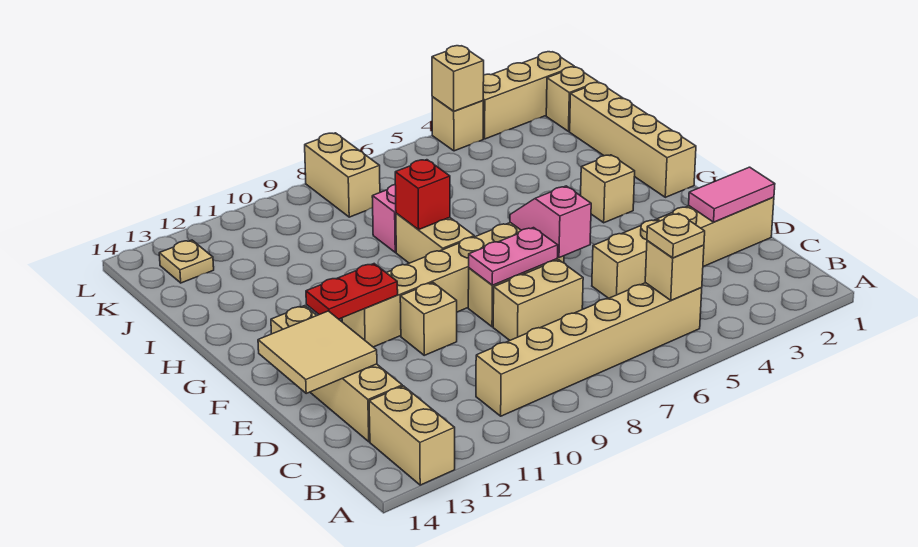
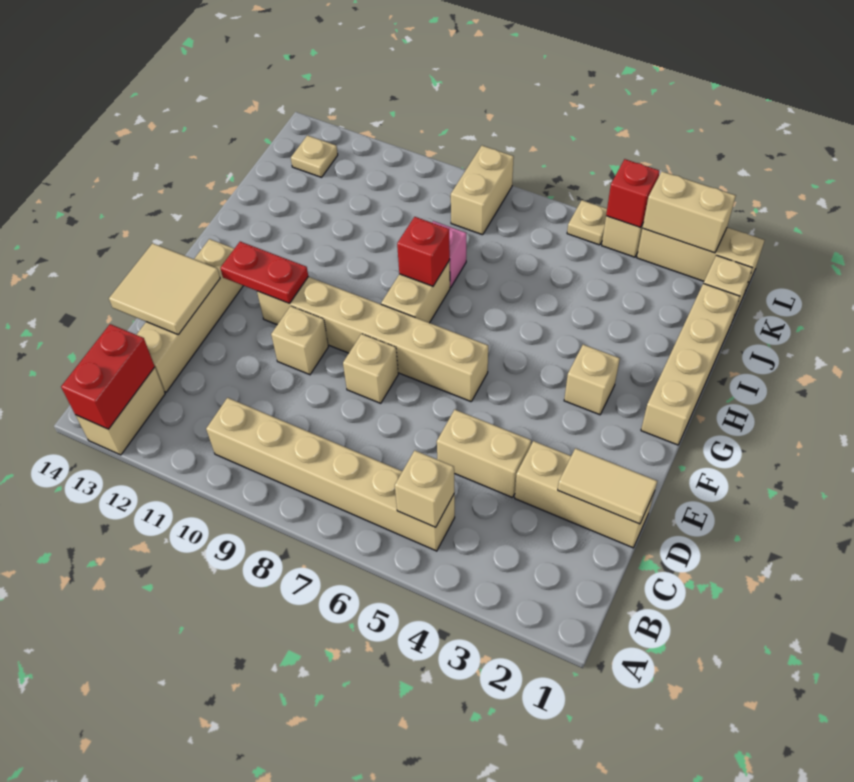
none -> red 1x2 brick [61,324,155,429]
tan 1x1 plate [647,213,705,258] -> tan 1x1 plate moved to [567,200,607,245]
pink 1x2 tile [689,167,775,222] -> tan 1x2 tile [558,448,657,524]
tan 1x2 brick [493,260,583,340] -> tan 1x2 brick moved to [643,171,736,253]
pink 1x2 slope [510,186,591,258] -> none
pink 1x2 plate [469,228,558,285] -> none
tan 1x1 brick [432,46,484,111] -> red 1x1 brick [606,159,660,228]

